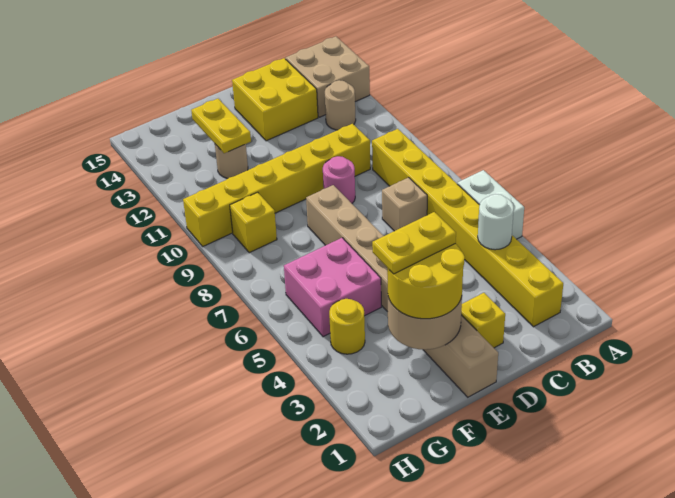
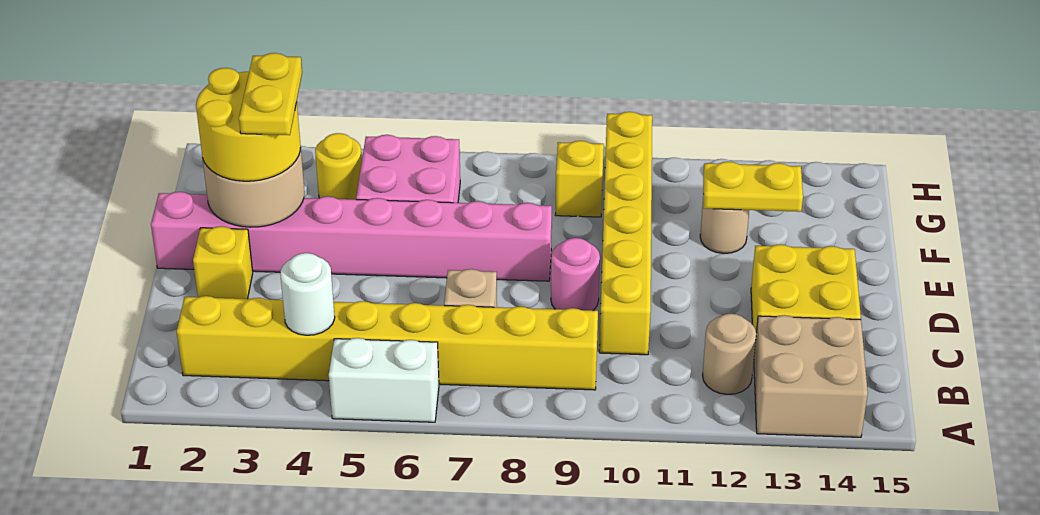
tan 1x8 brick [306,185,498,397] -> pink 1x8 brick [151,192,552,281]

